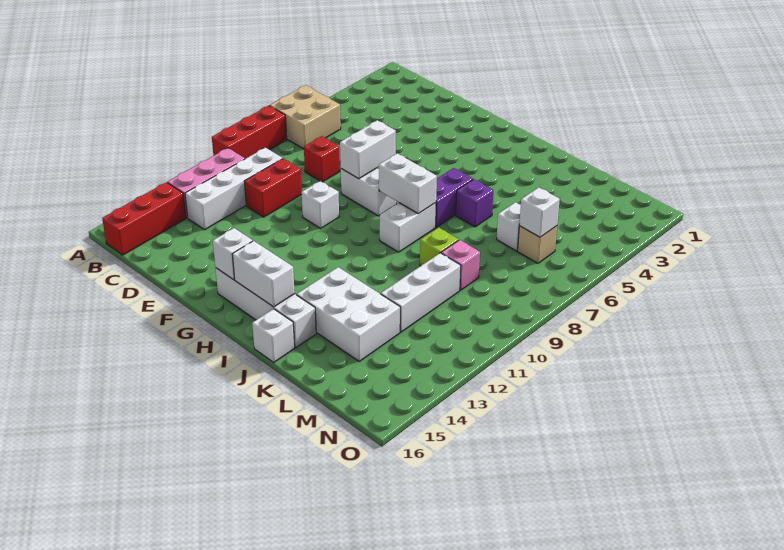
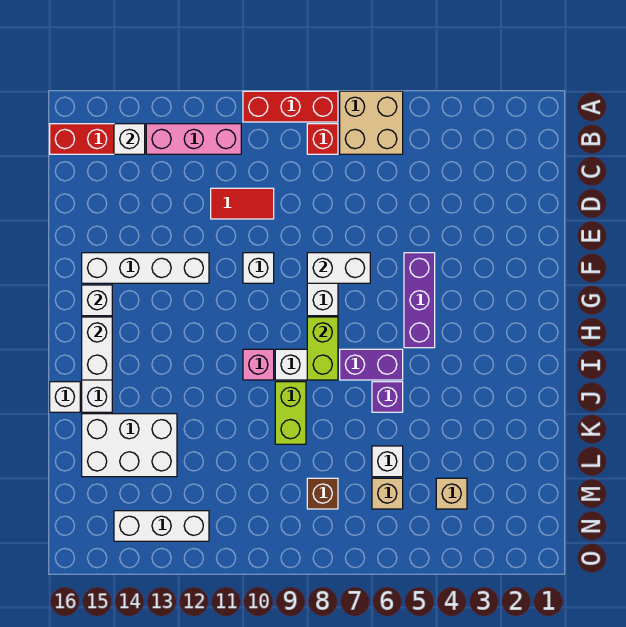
white 1x4 brick [185,148,283,230] -> white 1x4 brick moved to [82,253,209,283]
red 1x1 brick [304,136,340,182] -> red 1x1 brick moved to [307,124,338,154]
red 1x2 brick [244,158,302,217] -> red 1x2 tile [211,188,274,219]
none -> purple 1x3 brick [404,253,435,348]
white 1x2 brick [379,153,437,214] -> lime 1x2 brick [307,317,338,380]
white 2x3 brick [297,267,400,361] -> white 2x3 brick turned to [82,414,177,477]
lime 1x1 brick [420,227,459,266] -> lime 1x2 brick [275,382,306,444]
pink 1x1 brick [441,240,480,290] -> pink 1x1 brick moved to [243,349,274,380]
white 1x3 brick [381,253,461,332] -> white 1x3 brick moved to [114,511,209,541]
none -> tan 1x1 brick [436,478,467,509]
white 1x1 brick [519,187,560,237] -> white 1x1 brick moved to [114,124,145,154]
none -> brown 1x1 brick [307,478,338,509]

